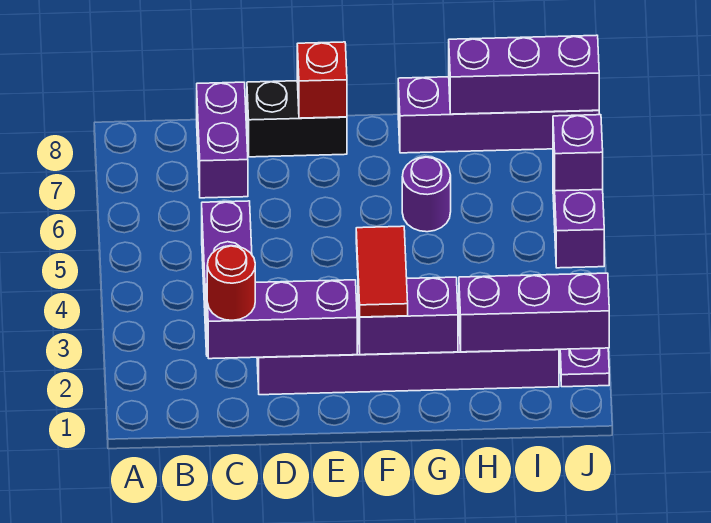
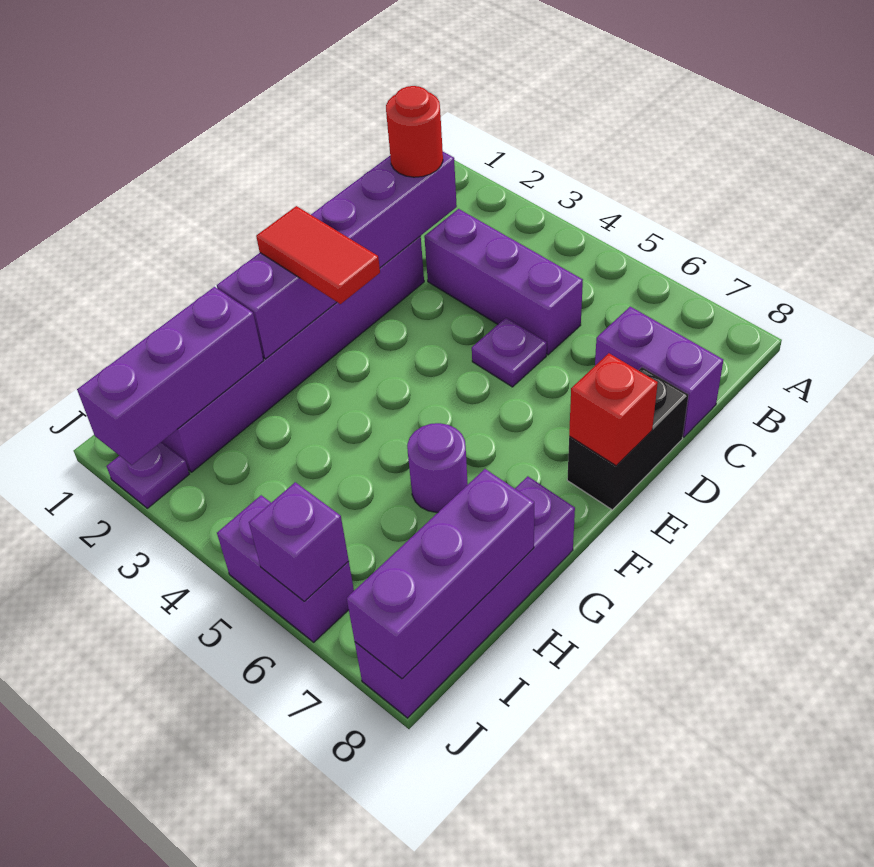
none -> purple 1x1 plate [472,318,547,387]

